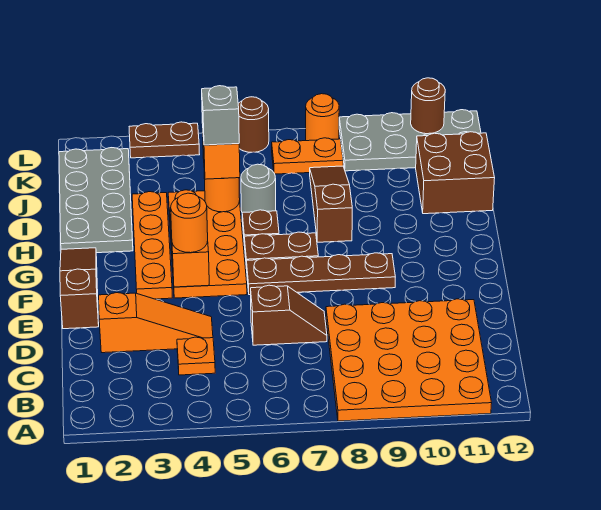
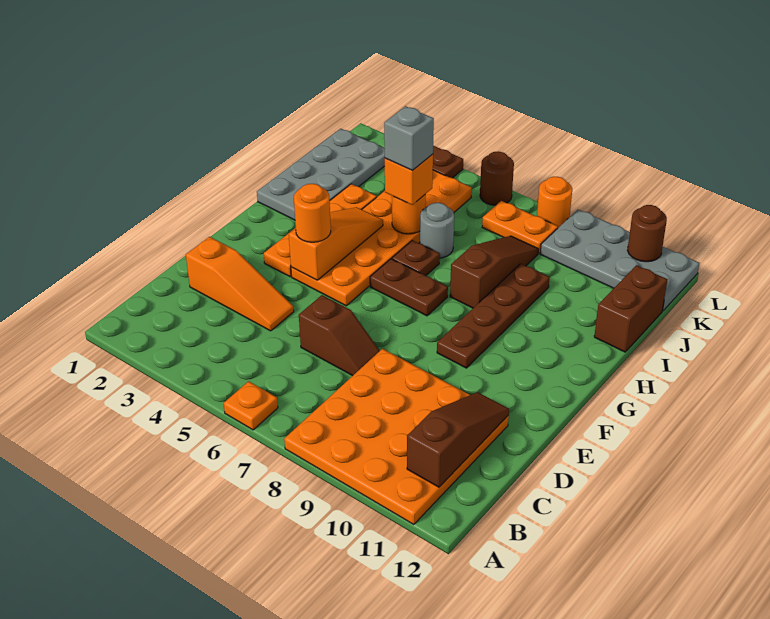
orange 1x1 plate [177,337,215,375] -> orange 1x1 plate moved to [224,381,278,430]
brown 1x3 slope [60,248,99,329] -> brown 1x3 slope moved to [407,392,509,487]
orange 2x4 plate [168,190,247,298] -> orange 2x6 plate [291,170,472,306]
brown 1x4 plate [247,253,395,295] -> brown 1x4 plate turned to [437,264,550,368]
brown 2x2 brick [416,132,495,214] -> brown 1x2 brick [594,265,667,352]

